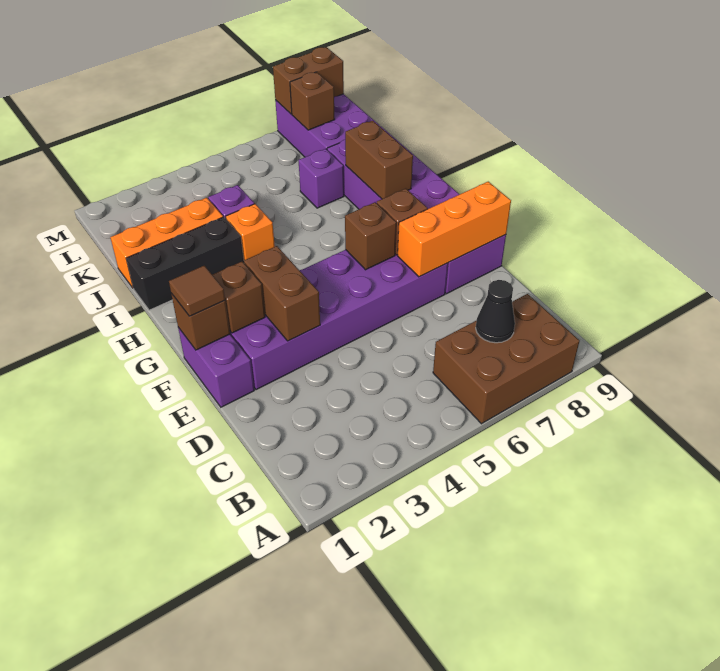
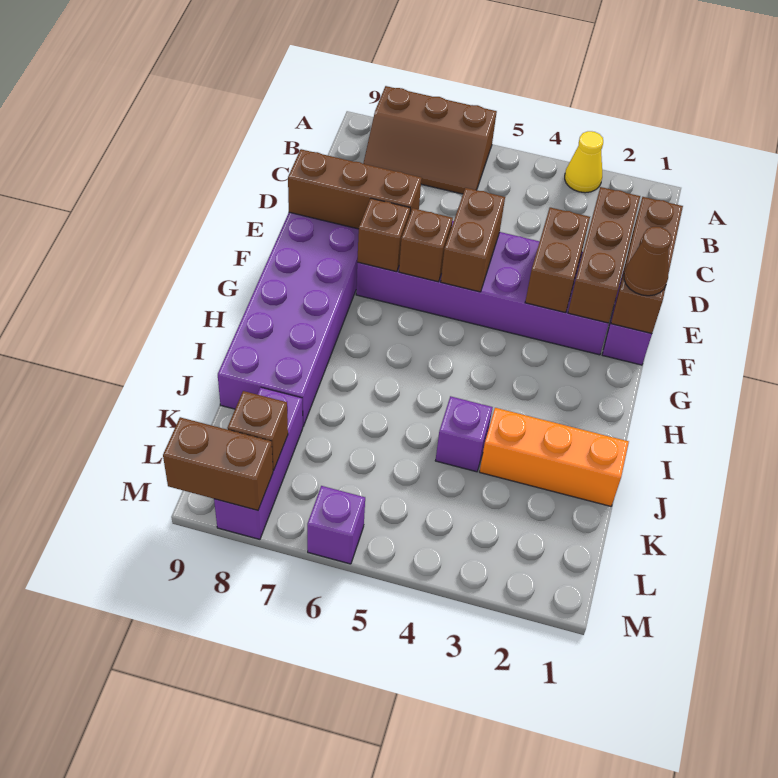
none -> yellow 1x1 cone [565,131,603,193]
brown 2x3 brick [433,294,579,424] -> brown 2x3 slope [363,86,497,194]
black 1x1 cone [476,280,515,343] -> none
orange 1x3 brick [398,182,511,277] -> brown 1x3 brick [288,149,422,229]
brown 1x1 brick [171,293,230,350] -> brown 1x3 brick [611,197,683,333]
brown 1x1 tile [169,266,225,316] -> brown 1x1 cone [624,227,672,296]
brown 1x1 brick [212,262,265,333] -> brown 1x3 brick [568,187,640,323]
brown 1x2 brick [345,121,413,199] -> brown 1x2 brick moved to [441,188,505,292]
black 1x3 brick [126,217,244,310] -> none
orange 1x1 brick [225,204,275,260] -> none
purple 1x1 brick [299,149,344,208] -> purple 1x1 brick moved to [307,486,365,564]
purple 2x3 brick [275,94,380,157] -> purple 1x3 brick [214,387,303,539]

